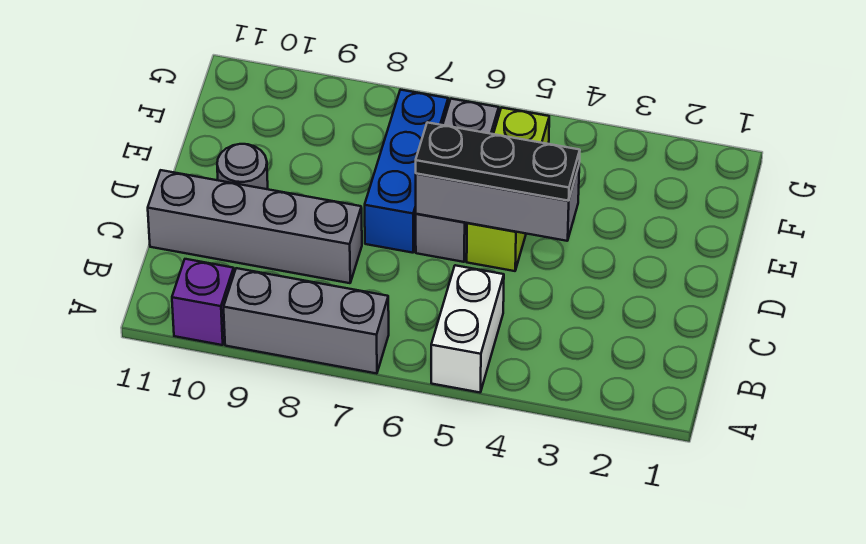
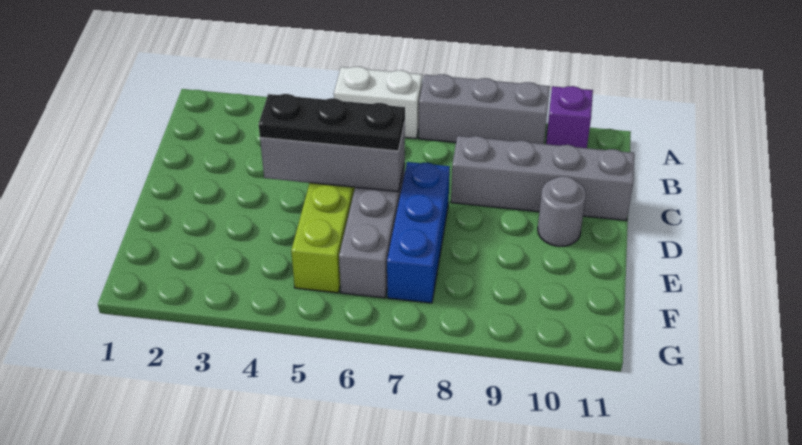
white 1x2 brick [431,265,504,392] -> white 1x2 brick turned to [334,67,422,139]

